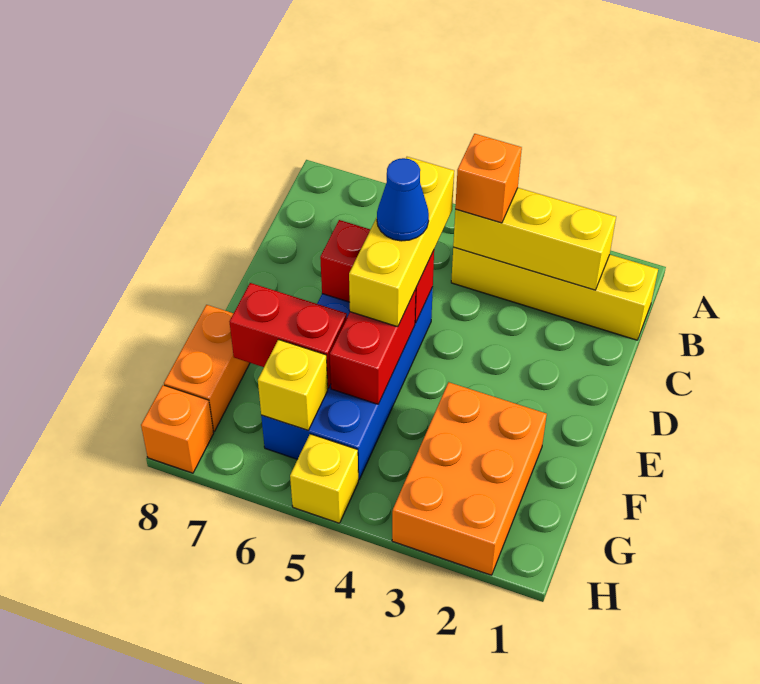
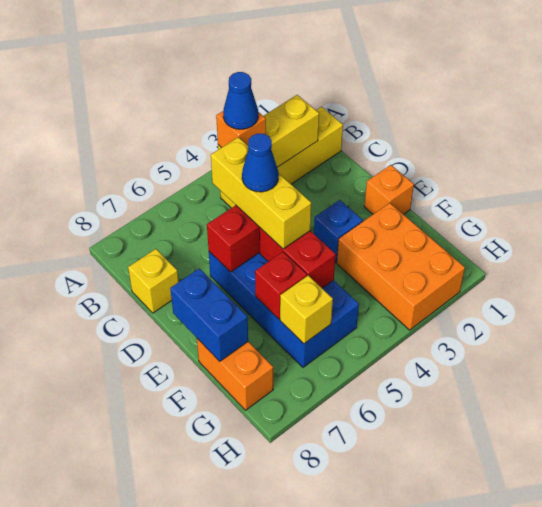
none -> blue 1x1 cone [223,72,258,129]
none -> blue 1x1 brick [314,200,363,262]
none -> blue 1x2 brick [170,268,248,361]
red 1x2 brick [230,283,347,388] -> red 1x1 brick [255,252,307,319]
yellow 1x1 brick [290,434,358,523] -> yellow 1x1 brick moved to [128,249,179,313]
orange 1x1 brick [141,385,214,473] -> orange 1x1 brick moved to [364,165,414,214]

